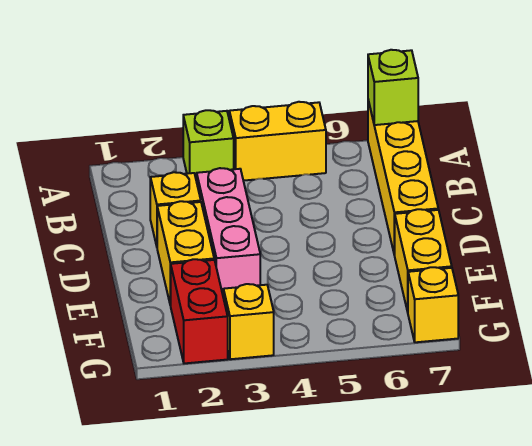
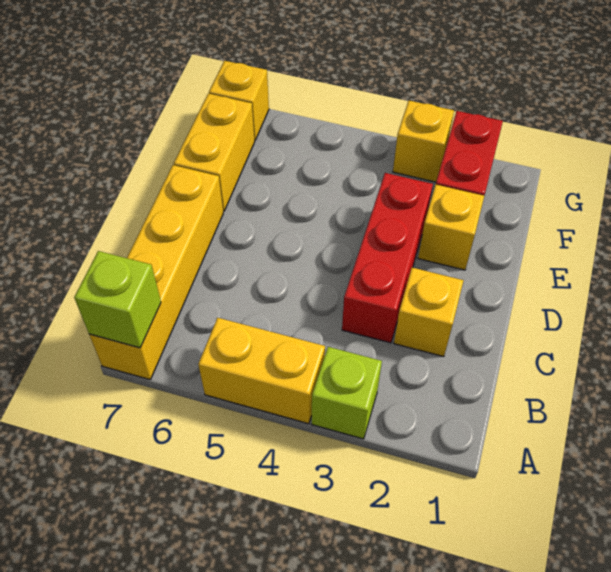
pink 1x3 brick [197,168,260,294] -> red 1x3 brick [342,173,433,343]
yellow 1x2 brick [157,201,214,305] -> yellow 1x1 brick [418,185,484,270]

